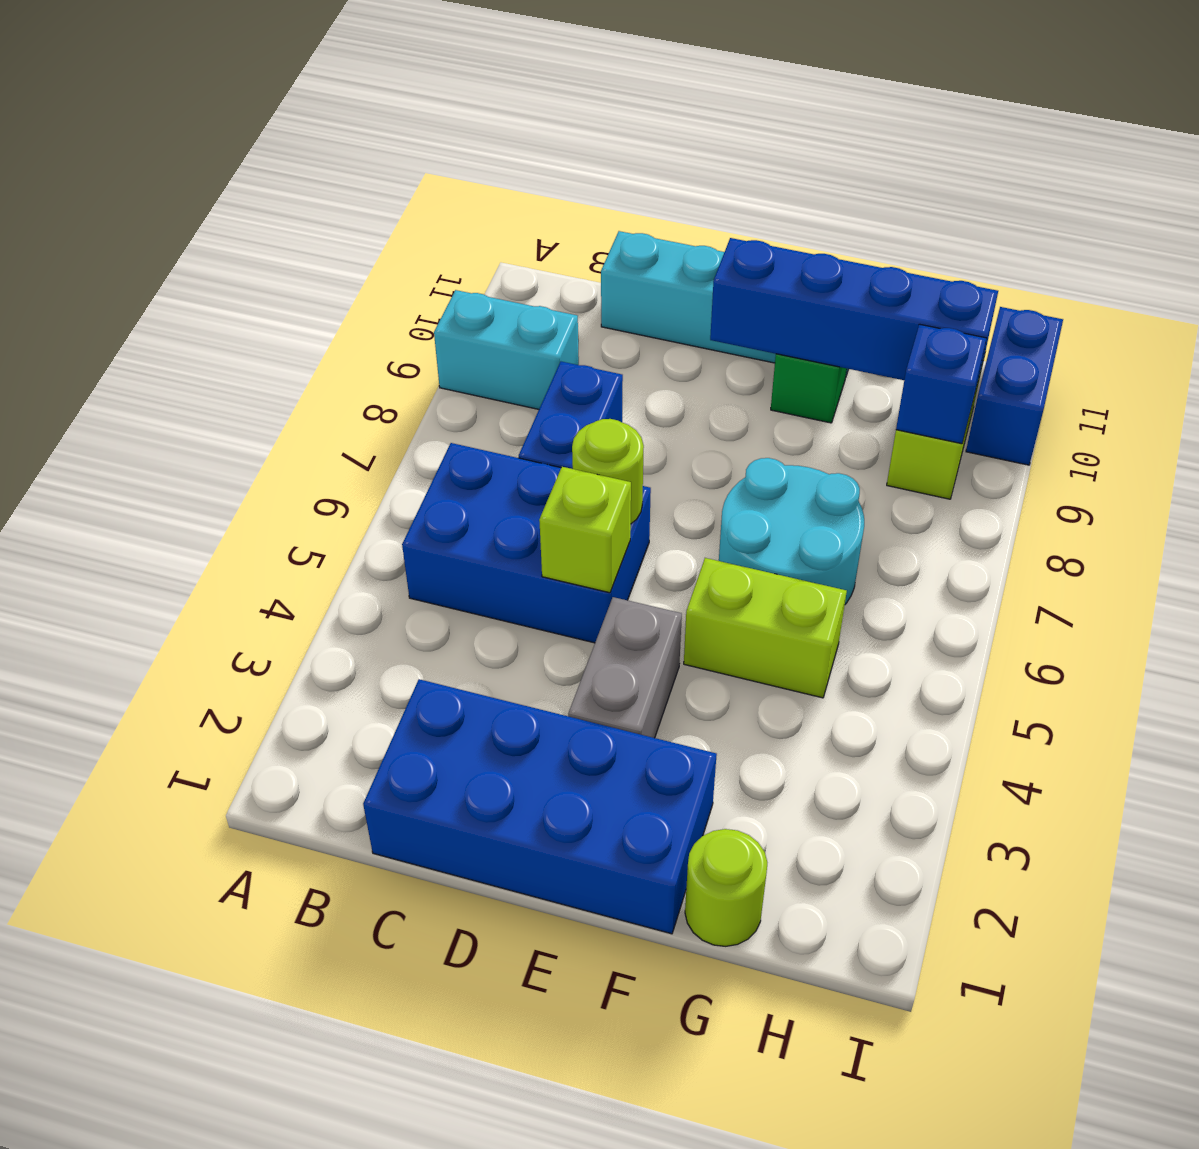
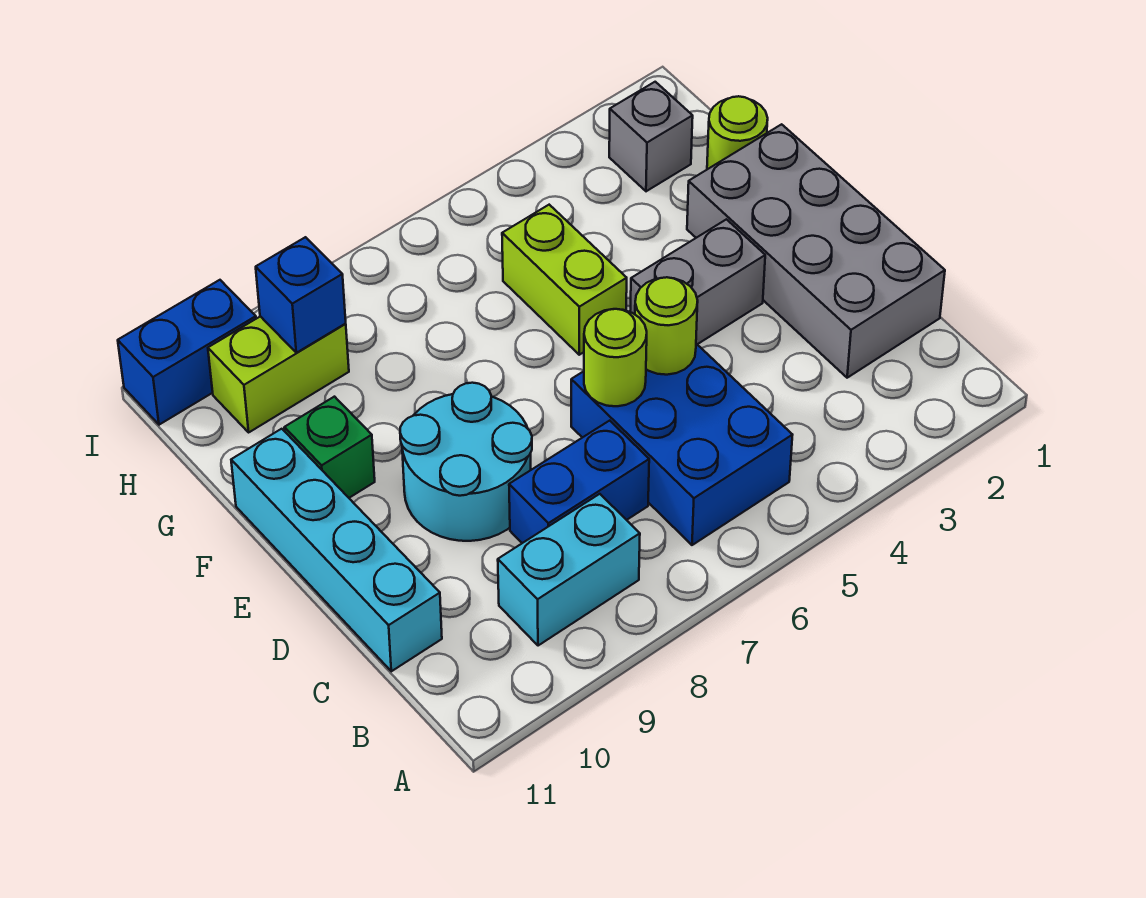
cyan 1x2 brick [434,290,579,409] -> cyan 1x2 brick turned to [498,494,640,646]
blue 2x4 brick [363,679,717,934] -> grey 2x4 brick [687,124,945,378]
lime 1x1 brick [539,467,631,593] -> lime 1x1 round brick [635,277,698,375]
blue 1x4 brick [710,238,998,387] -> none
cyan 2x2 round brick [719,458,864,604] -> cyan 2x2 round brick moved to [400,383,532,541]
none -> grey 1x1 brick [609,82,693,191]

